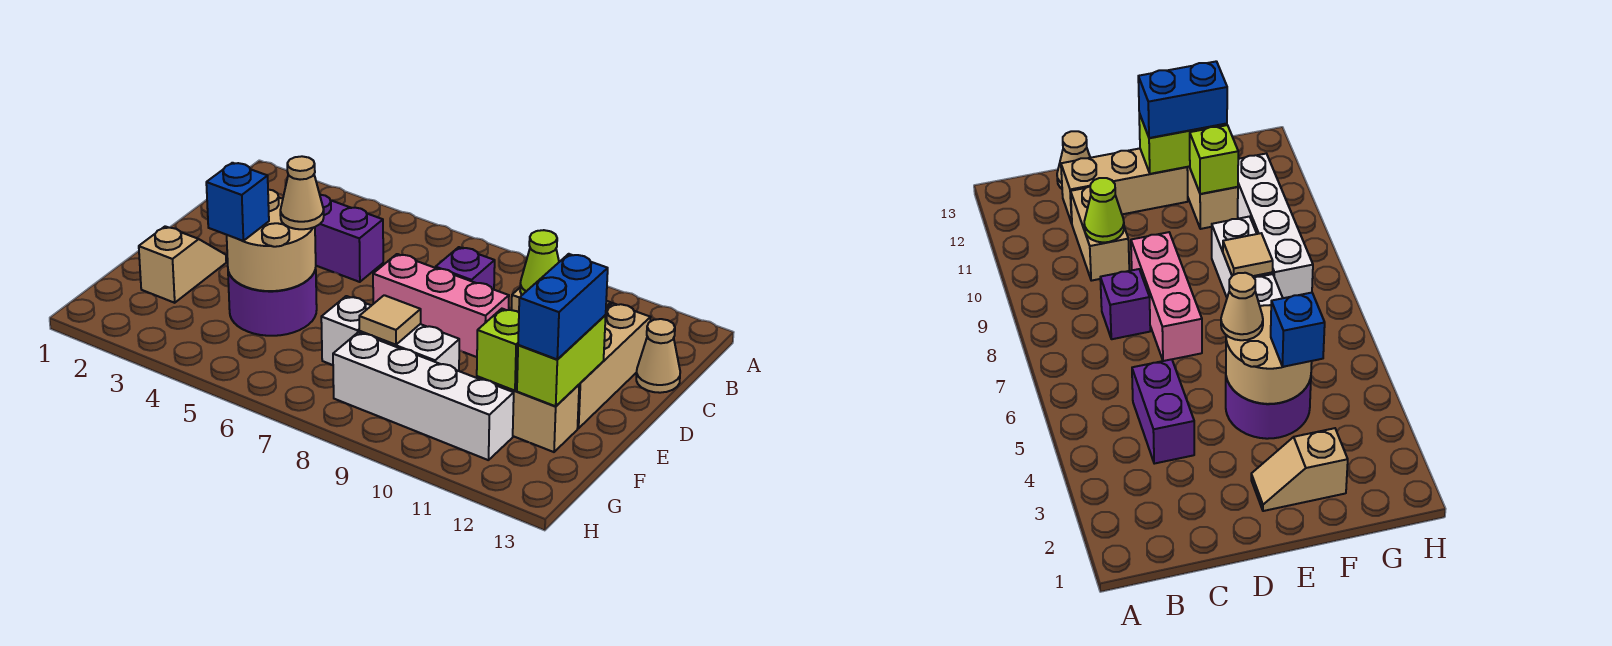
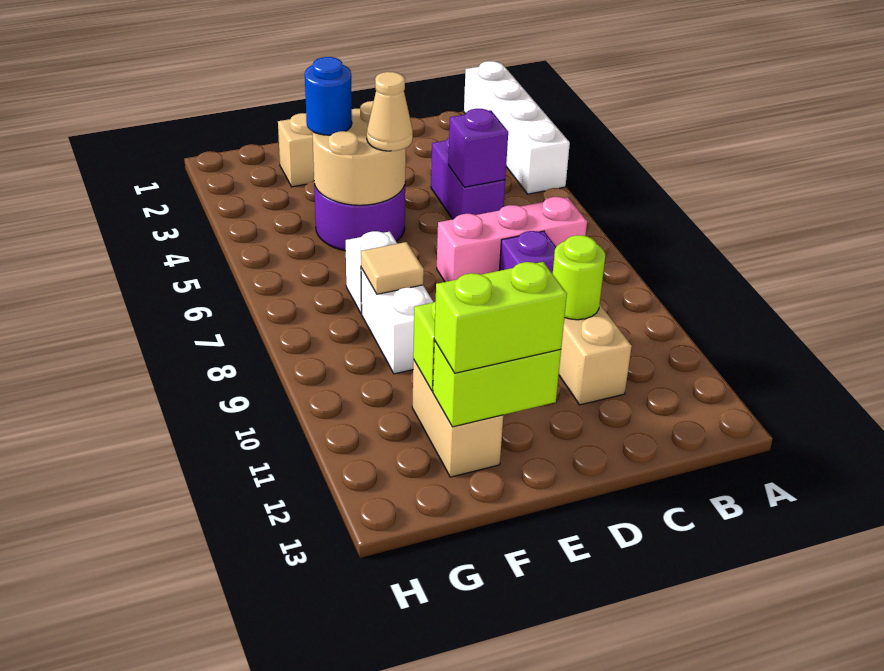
none -> purple 1x1 brick [448,109,508,187]
lime 1x1 cone [520,230,559,295] -> lime 1x1 round brick [553,235,605,320]
tan 1x3 brick [578,303,650,428] -> none
tan 1x1 cone [636,319,680,393] -> none
pink 1x3 brick [373,254,509,357] -> pink 1x3 brick turned to [437,197,587,282]
blue 1x2 brick [518,254,608,360] -> lime 1x2 brick [434,262,567,373]
blue 1x1 brick [206,163,269,241] -> blue 1x1 round brick [305,57,352,135]
white 1x4 brick [333,332,514,460] -> white 1x4 brick moved to [464,61,570,194]

